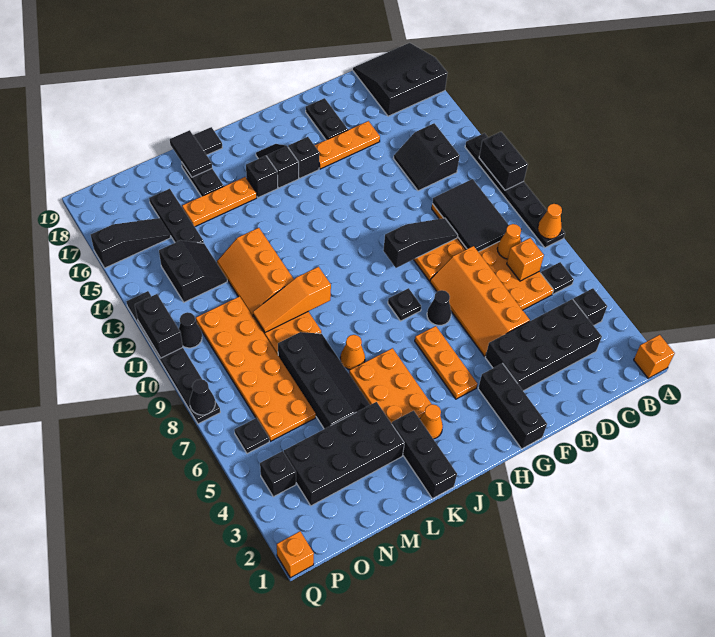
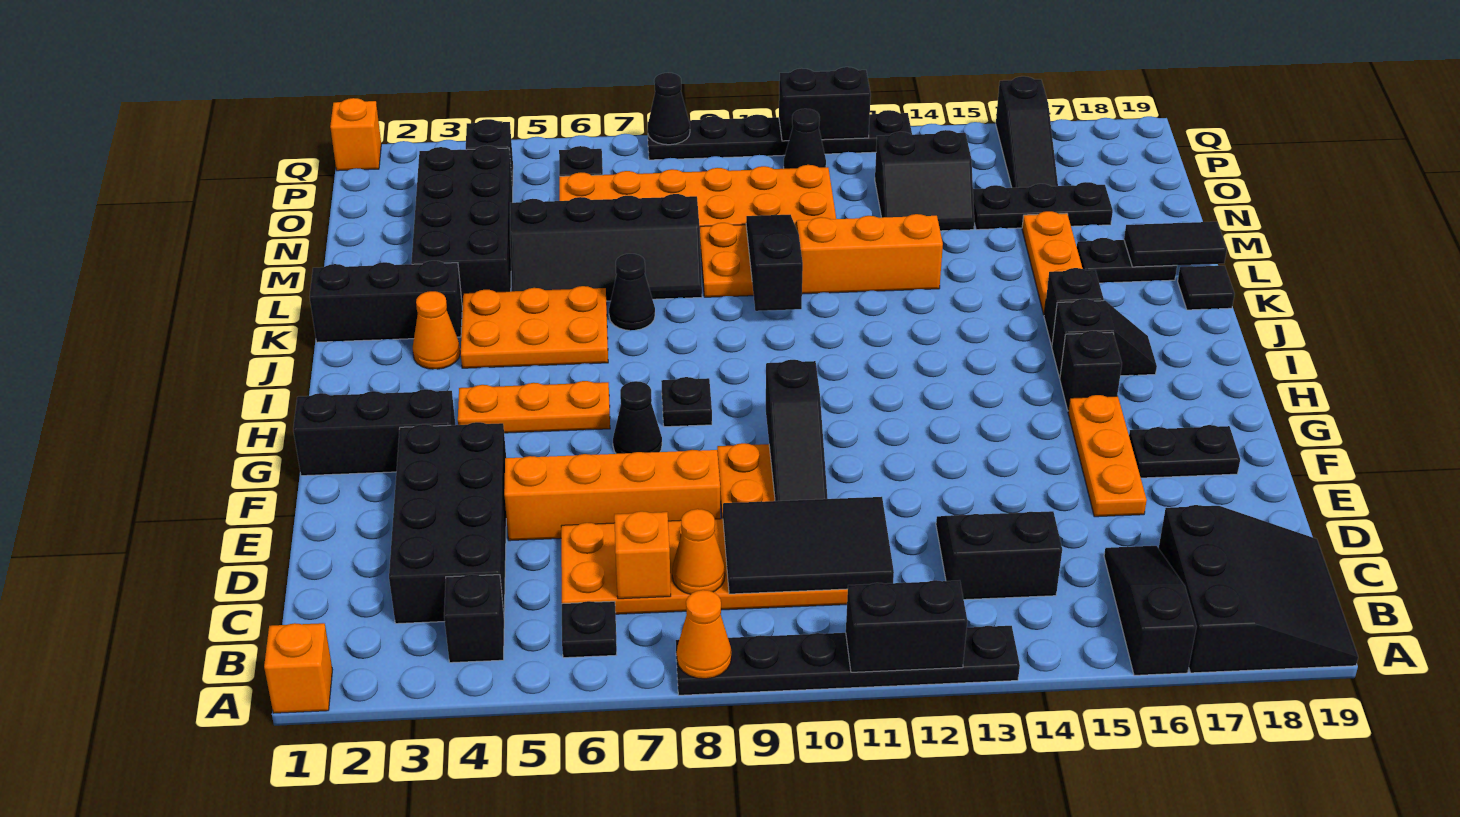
none -> black 1x3 slope [1104,546,1197,675]
orange 1x1 cone [340,335,365,370] -> black 1x1 cone [609,254,655,330]
orange 1x3 slope [253,267,331,332] -> black 1x3 slope [746,215,803,311]

